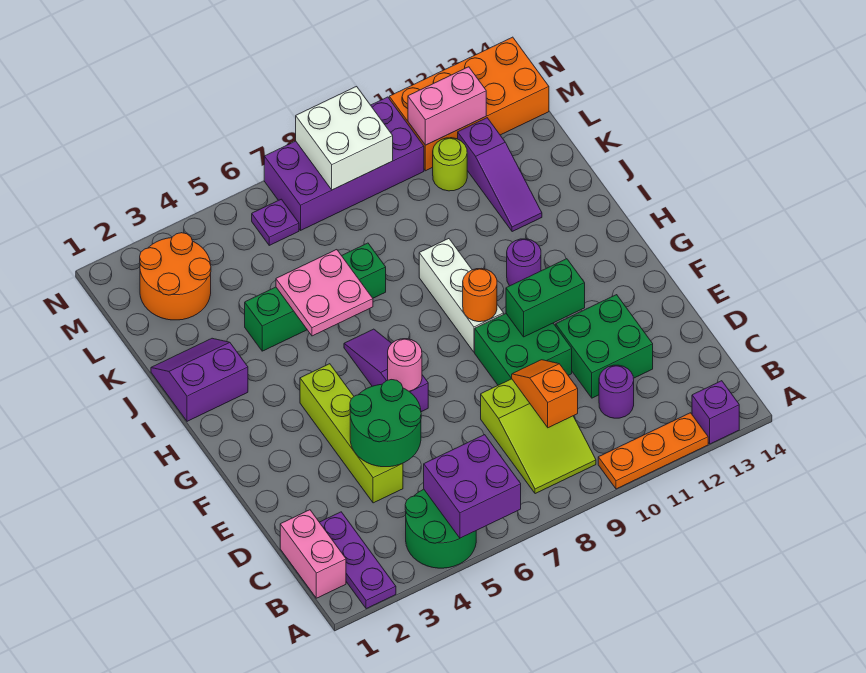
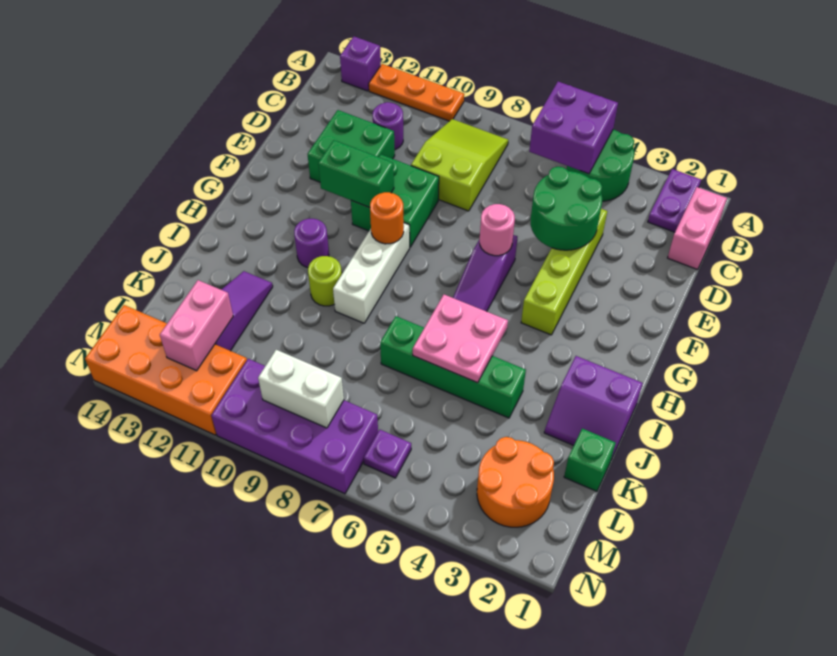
purple 1x3 plate [320,512,396,609] -> purple 1x2 plate [648,169,701,232]
orange 1x2 slope [512,360,578,428] -> none
none -> green 1x1 brick [564,429,615,491]
lime 1x1 round brick [433,138,467,191] -> lime 1x1 round brick moved to [308,256,342,306]
white 2x2 brick [296,87,393,190] -> white 1x2 brick [258,350,344,428]
pink 1x2 brick [408,67,486,145] -> pink 1x2 brick turned to [160,280,233,371]

